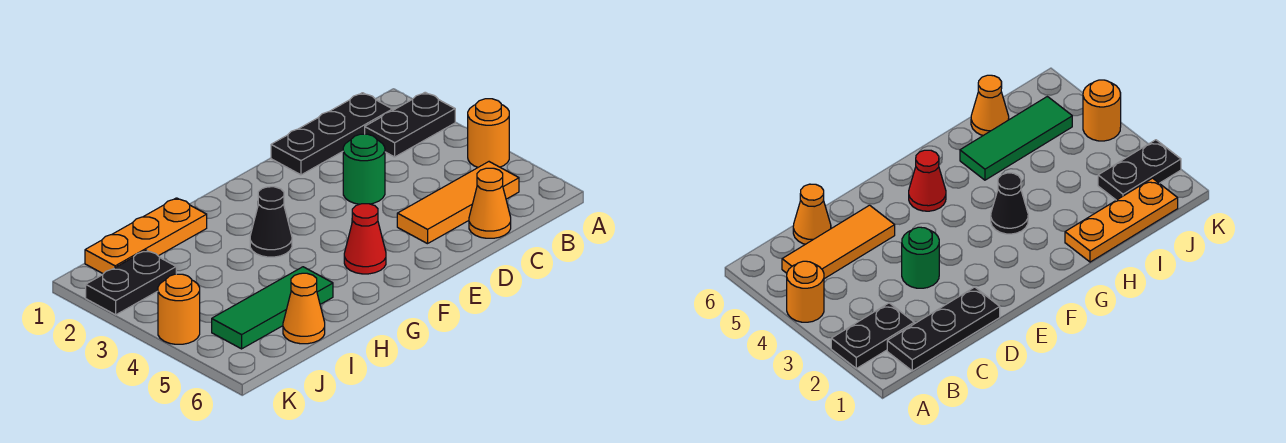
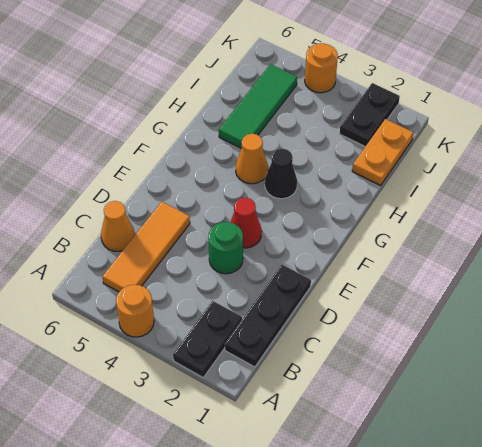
red 1x1 cone [344,204,386,274] -> red 1x1 cone moved to [230,198,262,248]
orange 1x3 plate [85,198,207,274] -> orange 1x2 plate [352,119,413,185]
orange 1x1 cone [283,273,325,344] -> orange 1x1 cone moved to [236,134,268,184]

